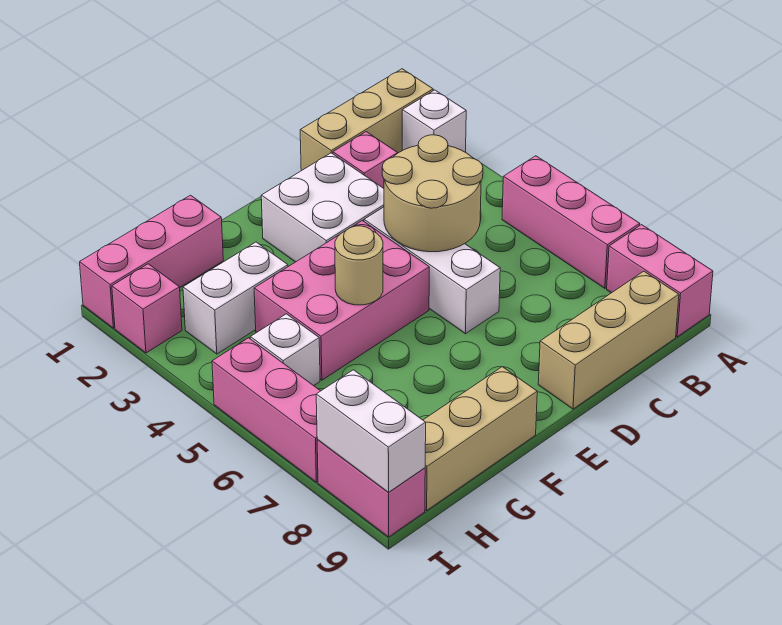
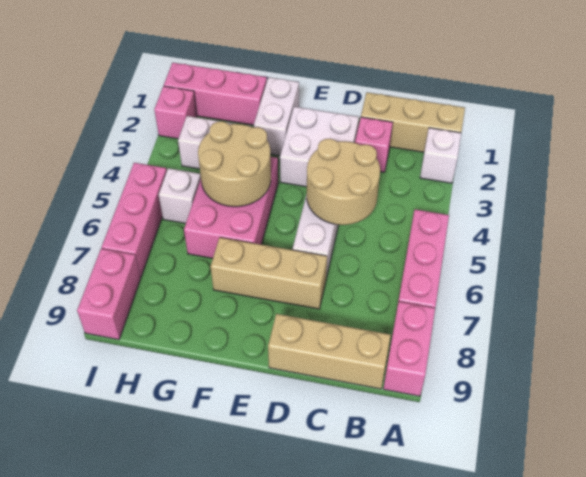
pink 2x3 brick [254,221,429,380] -> pink 2x3 brick turned to [184,157,278,258]
tan 1x1 round brick [335,226,383,305] -> tan 2x2 round brick [198,121,271,207]
tan 1x3 brick [423,367,537,510] -> tan 1x3 brick moved to [210,237,327,309]
white 1x2 brick [316,370,426,492] -> white 1x2 brick moved to [254,77,299,155]

